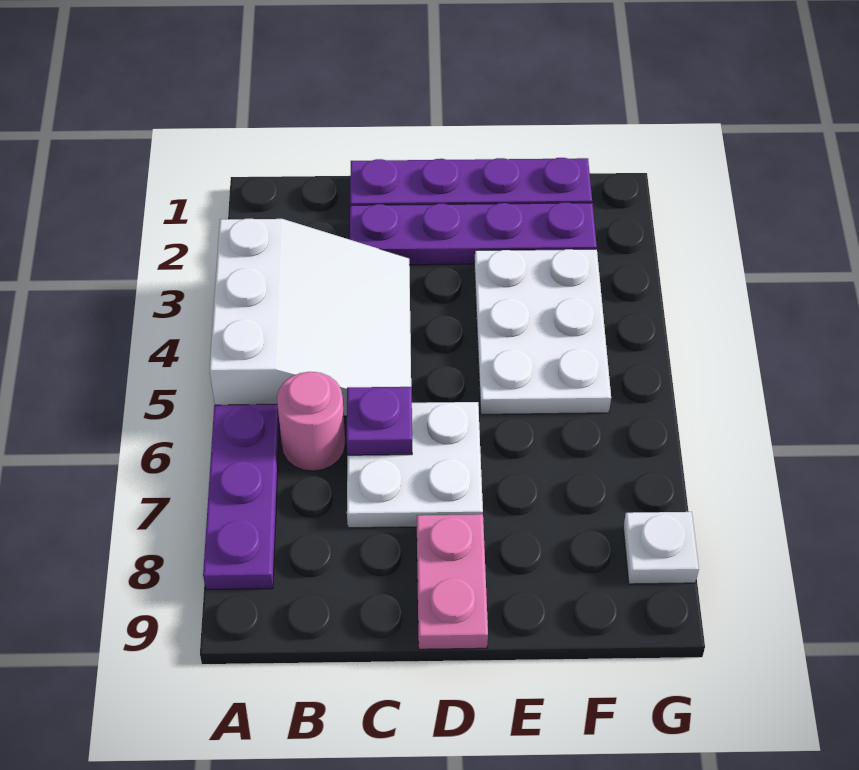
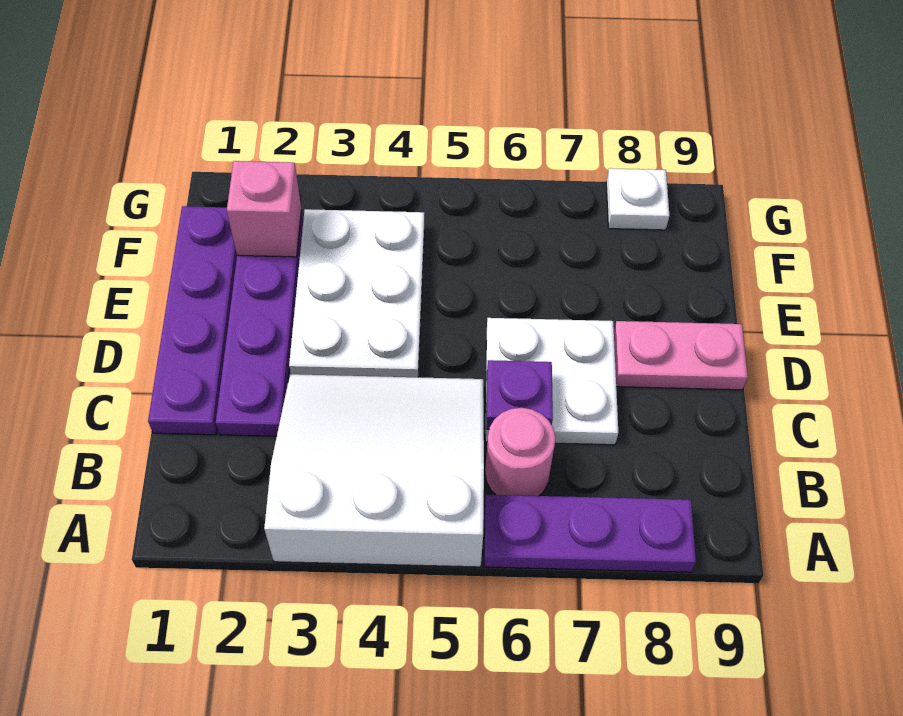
white 2x3 plate [474,249,611,414] -> white 2x3 plate turned to [289,209,424,377]
none -> pink 1x1 brick [227,161,301,257]

